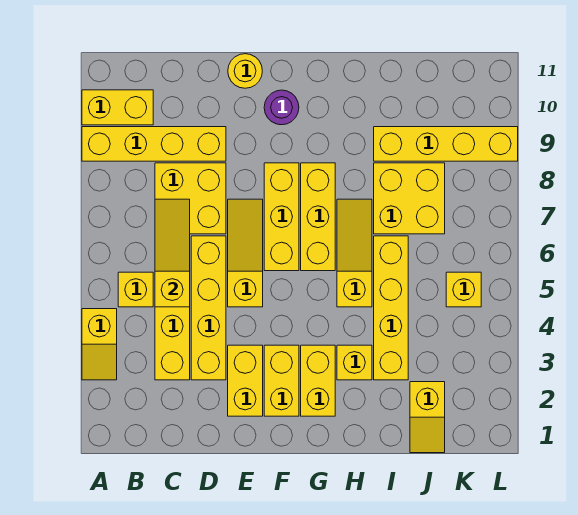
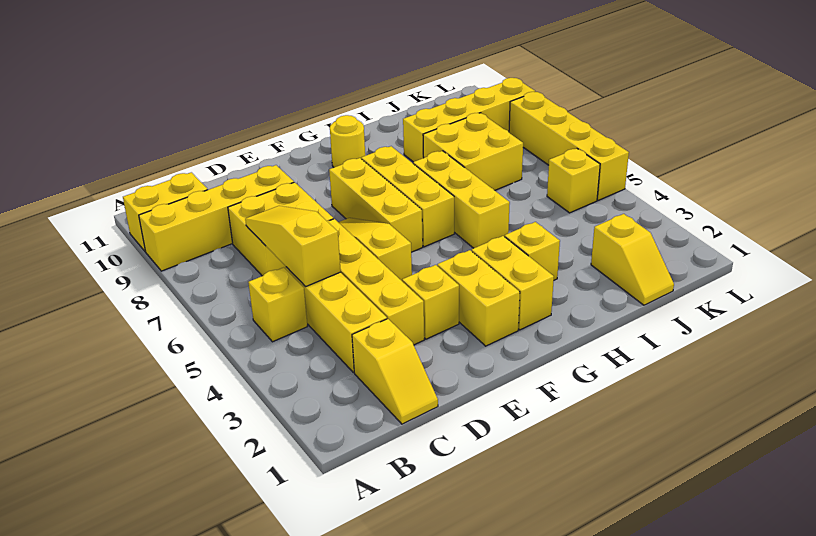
yellow 1x2 slope [82,309,117,380] -> yellow 1x2 slope moved to [352,319,438,424]
yellow 1x2 brick [228,345,263,416] -> yellow 1x1 brick [402,265,459,339]
yellow 1x1 round brick [228,54,262,88] -> yellow 1x1 round brick moved to [330,115,365,167]
purple 1x1 round brick [264,90,299,125] -> none
yellow 1x3 slope [337,199,372,307] -> yellow 1x3 brick [413,151,510,248]
yellow 1x4 brick [374,236,408,380] -> yellow 1x4 brick moved to [509,92,629,200]

